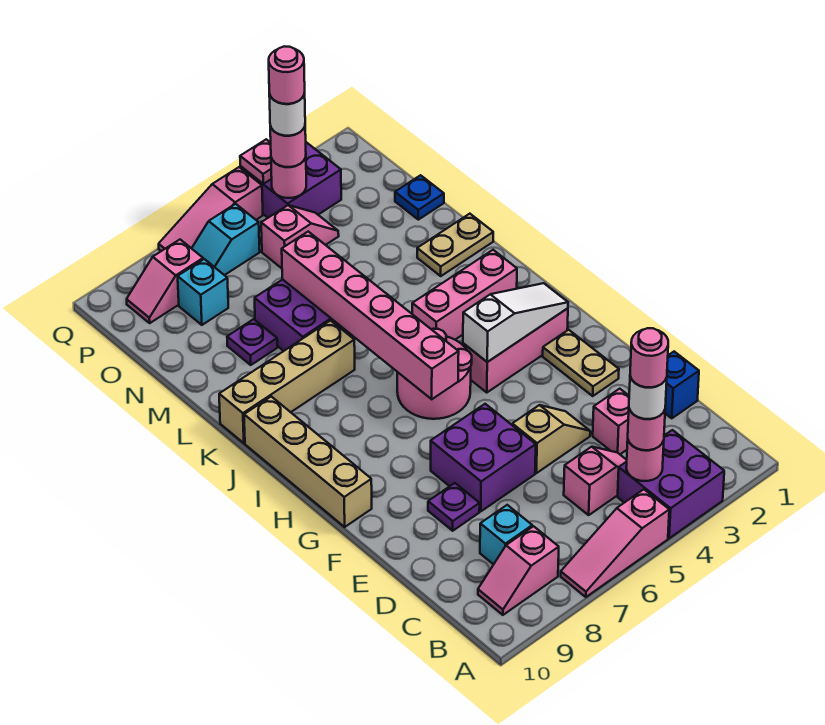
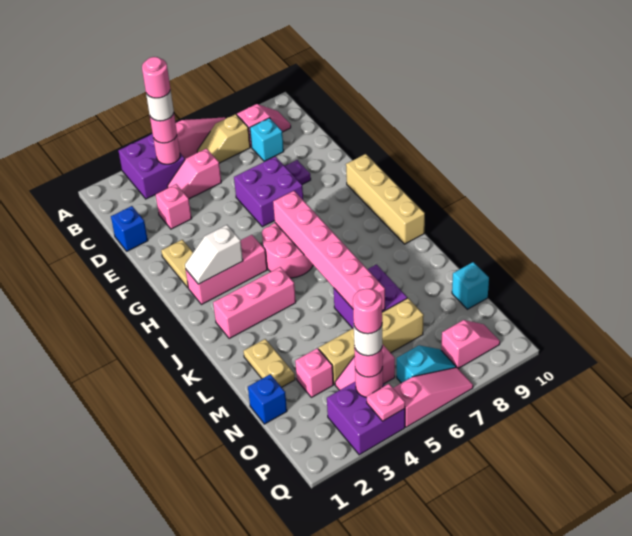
tan 1x2 slope [512,405,590,473] -> tan 1x2 slope moved to [197,114,250,163]
white 1x3 slope [463,283,568,362] -> white 1x2 slope [185,225,243,284]
tan 1x4 brick [219,320,355,443] -> tan 1x4 brick moved to [319,298,424,384]
tan 1x2 plate [417,214,493,276] -> tan 1x2 plate turned to [244,339,295,387]
purple 1x1 plate [227,319,277,365] -> none
blue 1x1 plate [395,175,444,220] -> blue 1x1 brick [248,374,287,424]
none -> pink 1x1 brick [295,348,333,397]
cyan 1x1 brick [178,259,228,325] -> cyan 1x1 brick moved to [452,262,489,309]

